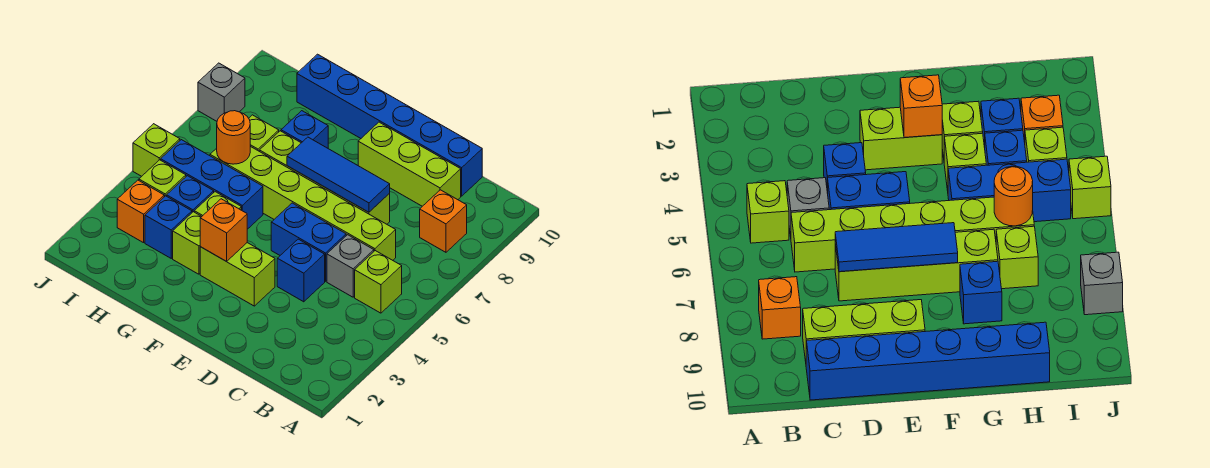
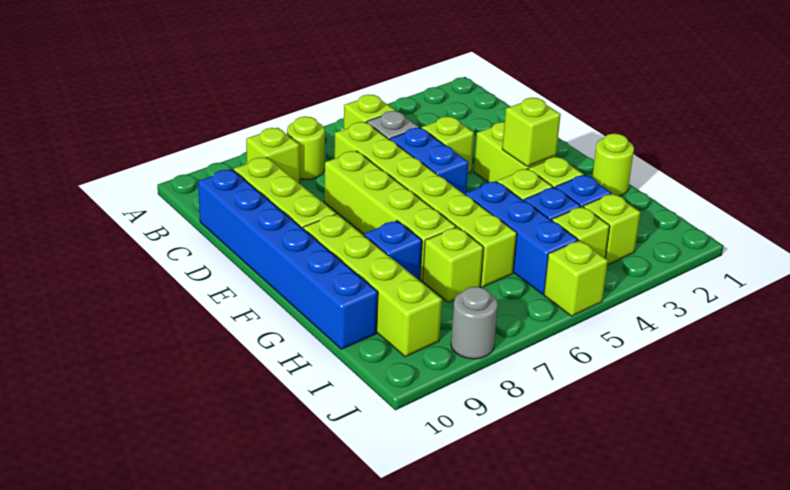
none -> lime 1x1 round brick [287,116,325,179]
orange 1x1 brick [420,190,467,252] -> lime 1x1 brick [246,128,299,183]
blue 1x1 brick [277,239,325,302] -> lime 1x1 brick [422,116,474,173]
blue 1x3 tile [287,137,390,212] -> none
orange 1x1 brick [200,199,247,261] -> lime 1x1 brick [502,98,561,166]
none -> lime 1x4 brick [303,214,442,357]
none -> lime 1x1 round brick [592,133,634,196]
orange 1x1 round brick [217,111,250,164] -> none
orange 1x1 brick [117,180,164,243] -> lime 1x1 brick [584,193,640,265]
grey 1x1 brick [198,63,245,121] -> grey 1x1 round brick [451,287,498,359]

